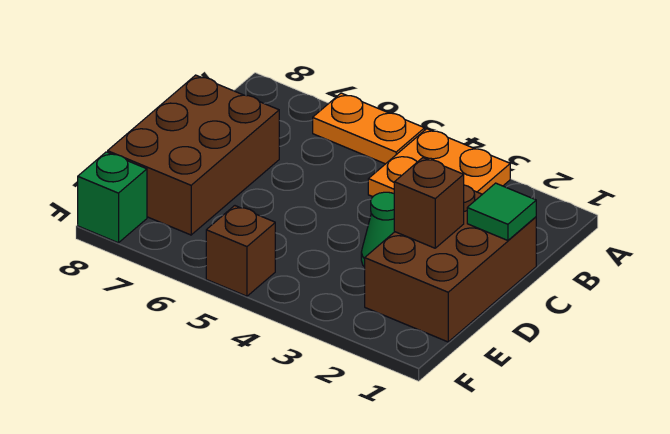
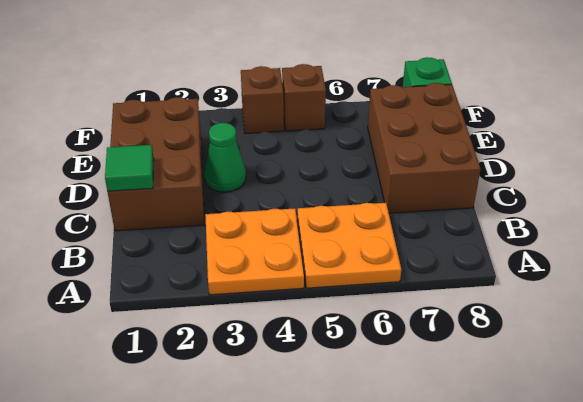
orange 1x2 plate [313,93,425,164] -> orange 2x2 plate [297,203,401,288]
brown 1x1 brick [394,158,464,248] -> brown 1x1 brick moved to [241,66,284,134]

